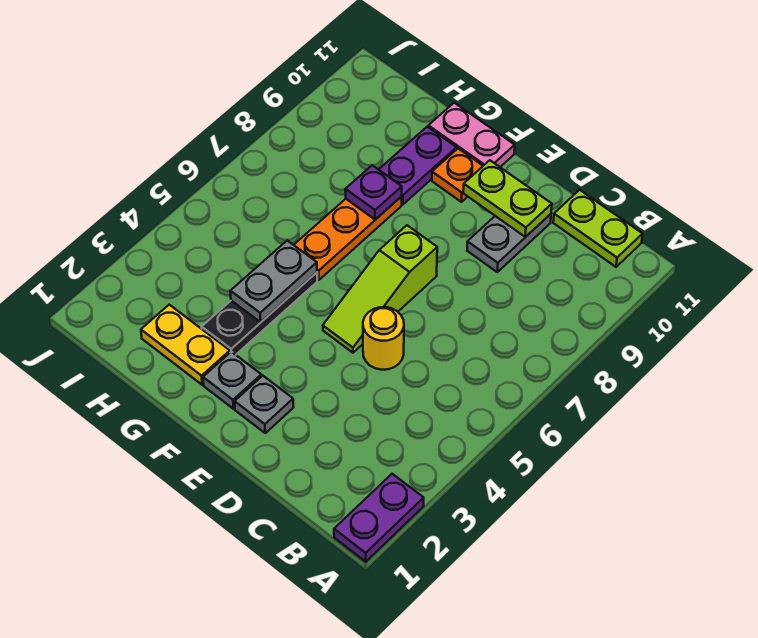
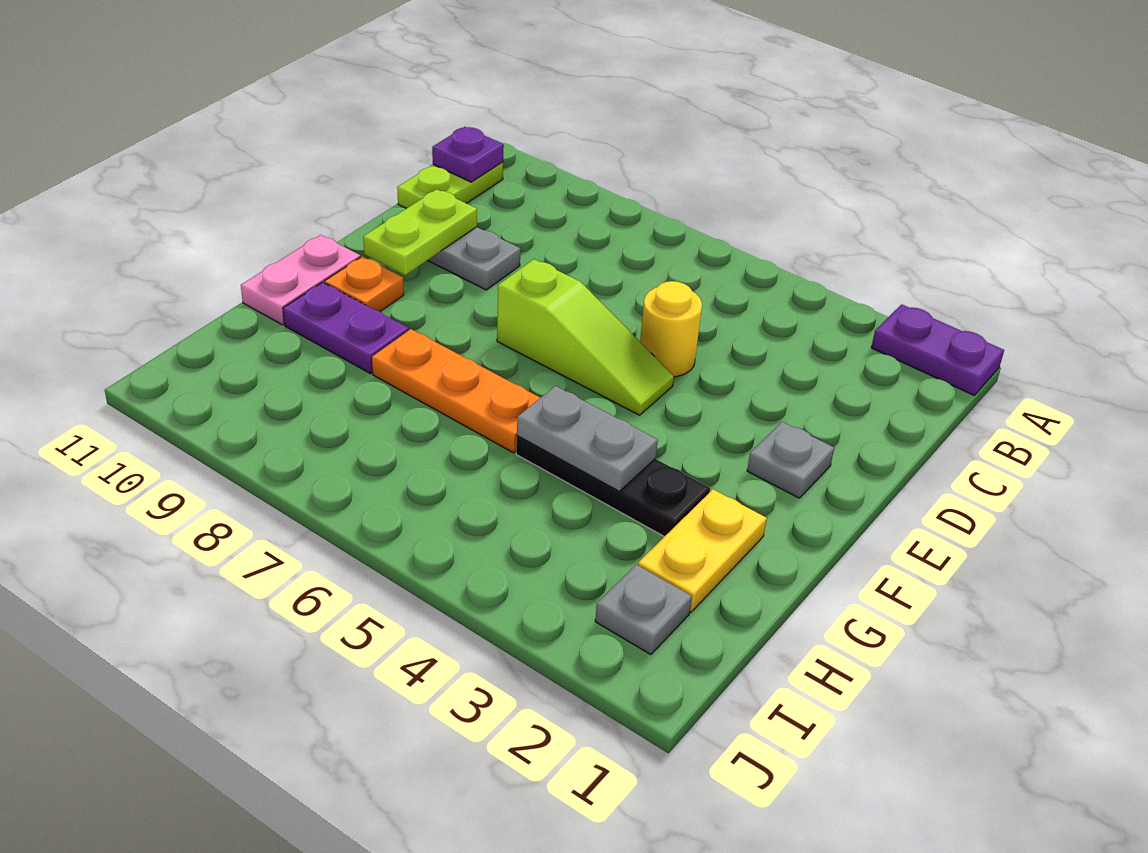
grey 1x1 plate [203,352,261,409] -> grey 1x1 plate moved to [595,565,692,655]
purple 1x1 plate [345,165,402,220] -> purple 1x1 plate moved to [432,127,504,182]

